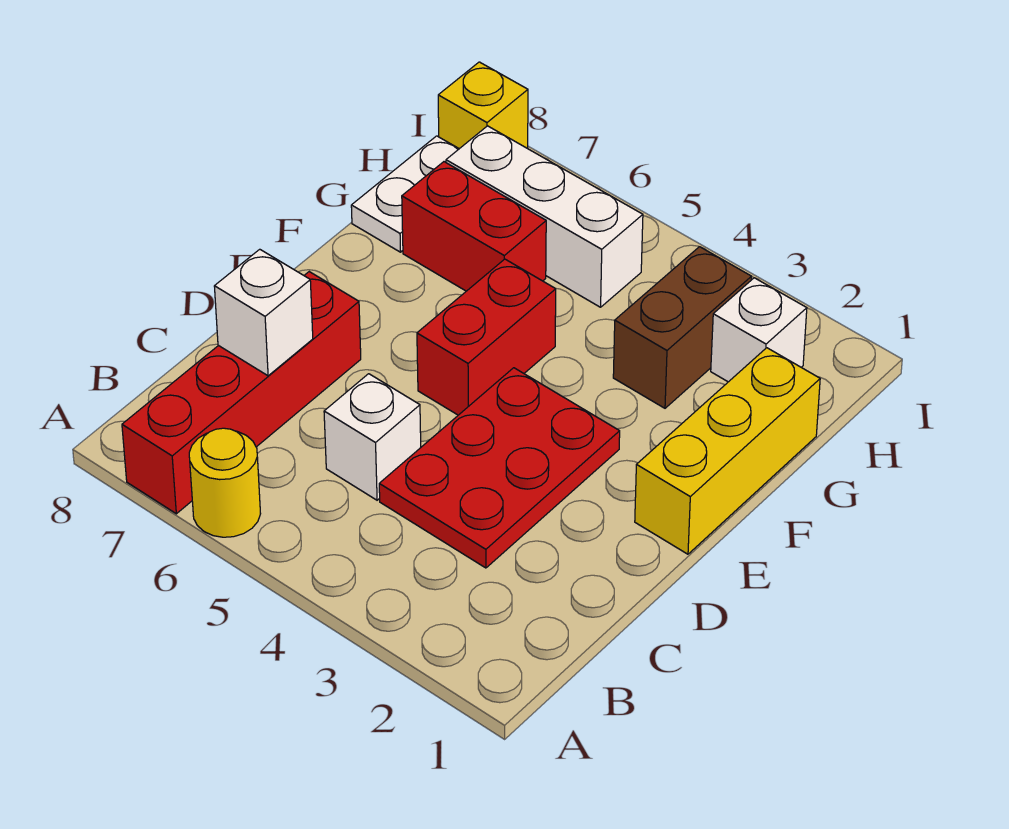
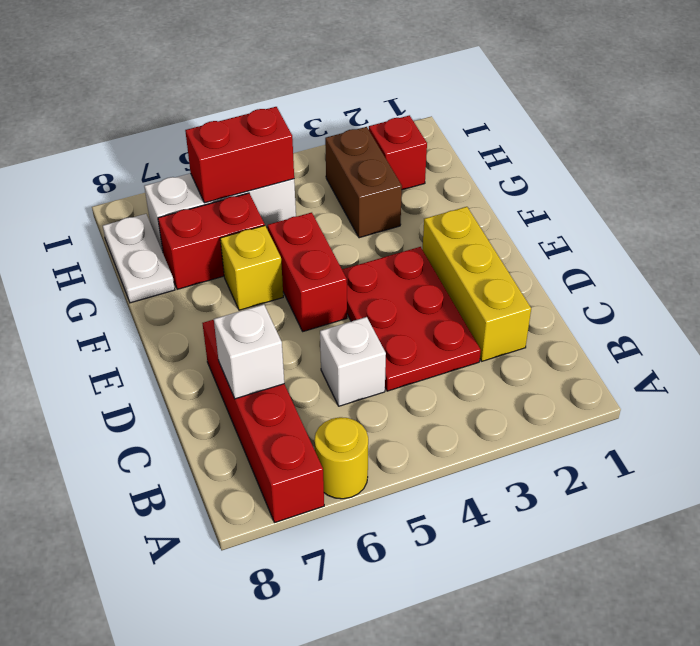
yellow 1x3 brick [635,348,820,554] -> yellow 1x3 brick moved to [422,207,531,361]
white 1x1 brick [711,278,807,382] -> red 1x1 brick [369,115,427,190]
none -> red 1x2 brick [185,107,294,203]
yellow 1x1 brick [438,62,528,149] -> yellow 1x1 brick moved to [220,226,283,310]

